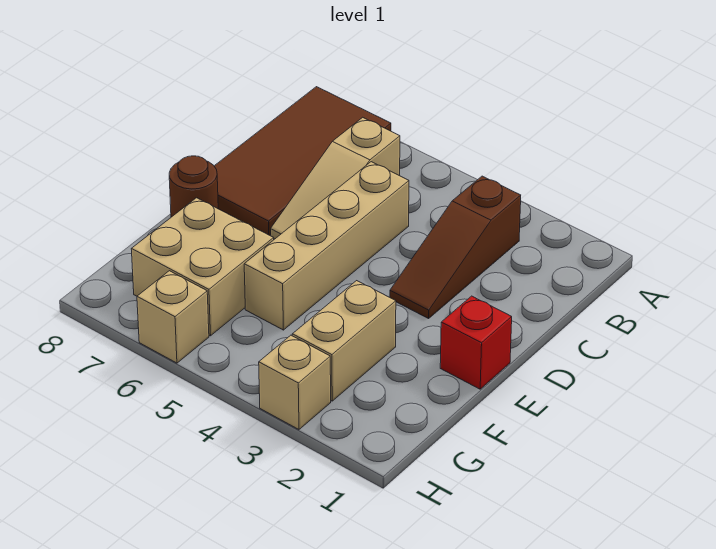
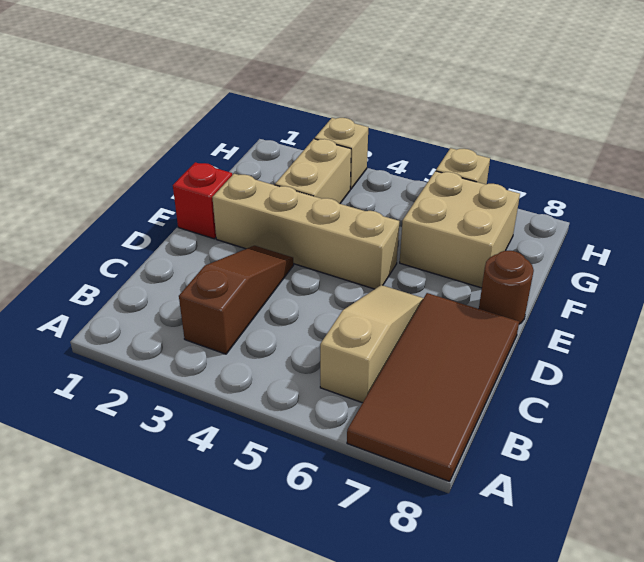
tan 1x4 brick [244,162,409,330] -> tan 1x4 brick turned to [212,174,399,289]

